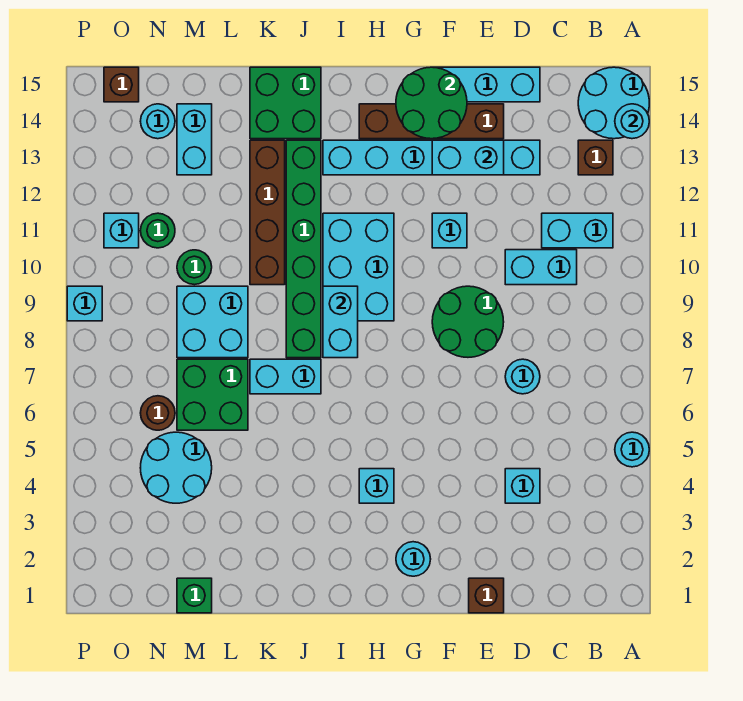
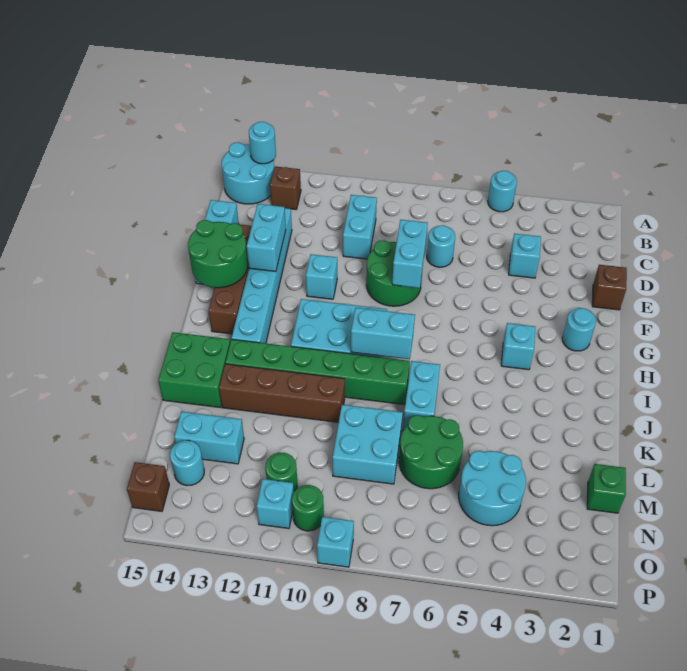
cyan 1x2 brick [542,213,613,248] -> cyan 1x2 brick moved to [392,220,428,288]
green 2x2 brick [177,359,248,430] -> green 2x2 round brick [399,415,463,489]
green 1x1 round brick [177,250,212,285] -> green 1x1 round brick moved to [292,485,324,531]
brown 1x1 round brick [141,396,175,430] -> none

